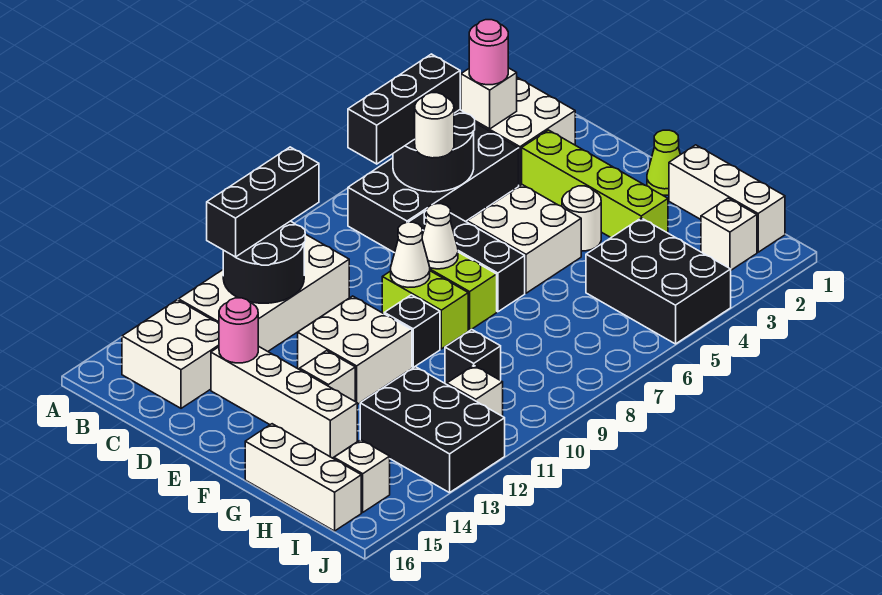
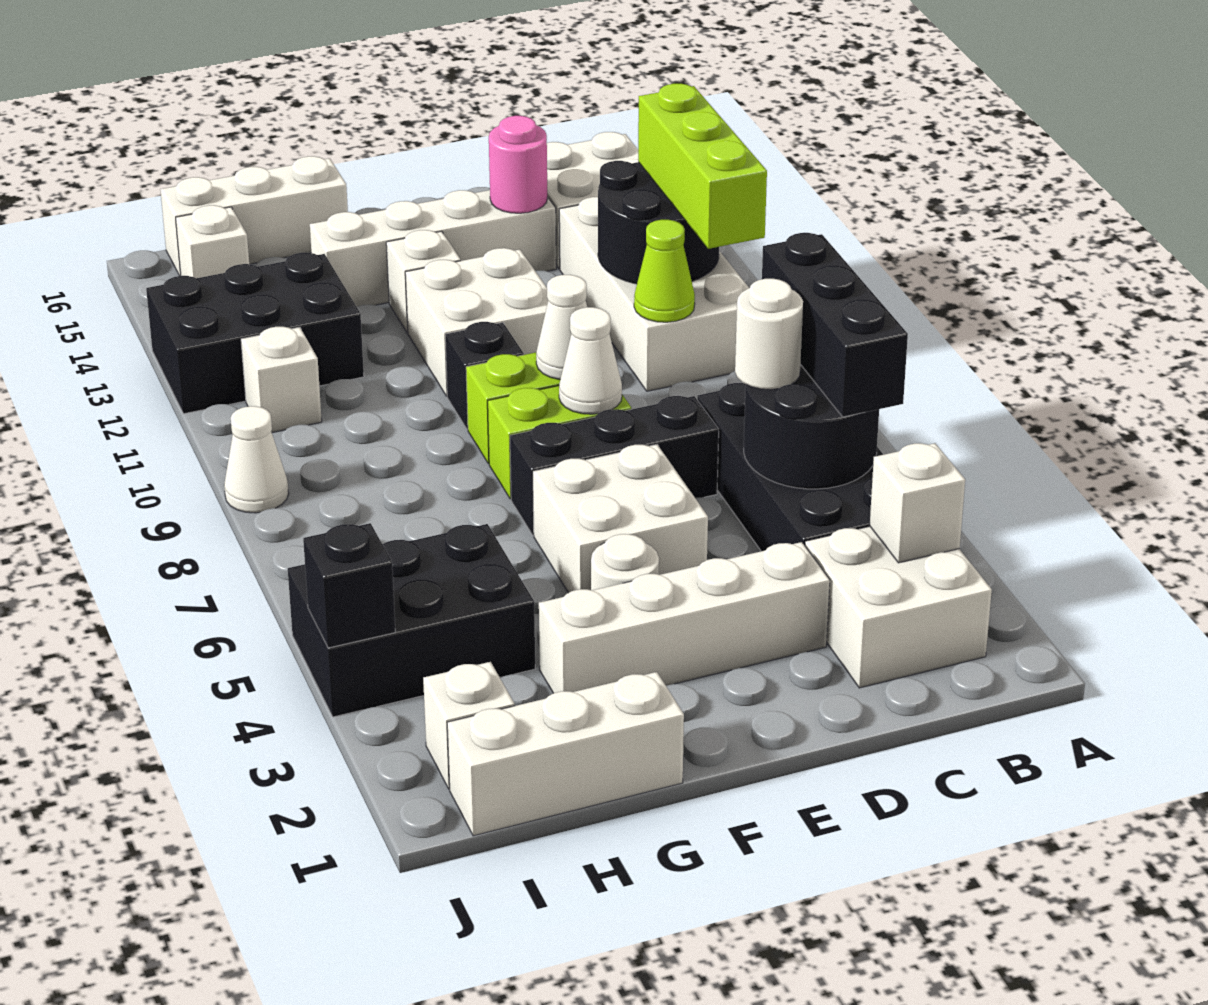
pink 1x1 round brick [469,20,508,85] -> none
black 1x3 brick [207,147,319,257] -> lime 1x3 brick [638,84,767,249]
lime 1x4 brick [522,130,668,237] -> white 1x4 brick [539,542,830,693]
lime 1x1 cone [647,130,680,195] -> lime 1x1 cone moved to [634,220,695,322]
black 1x1 brick [445,329,501,384] -> black 1x1 brick moved to [303,523,396,648]
none -> white 1x1 cone [224,406,289,513]

